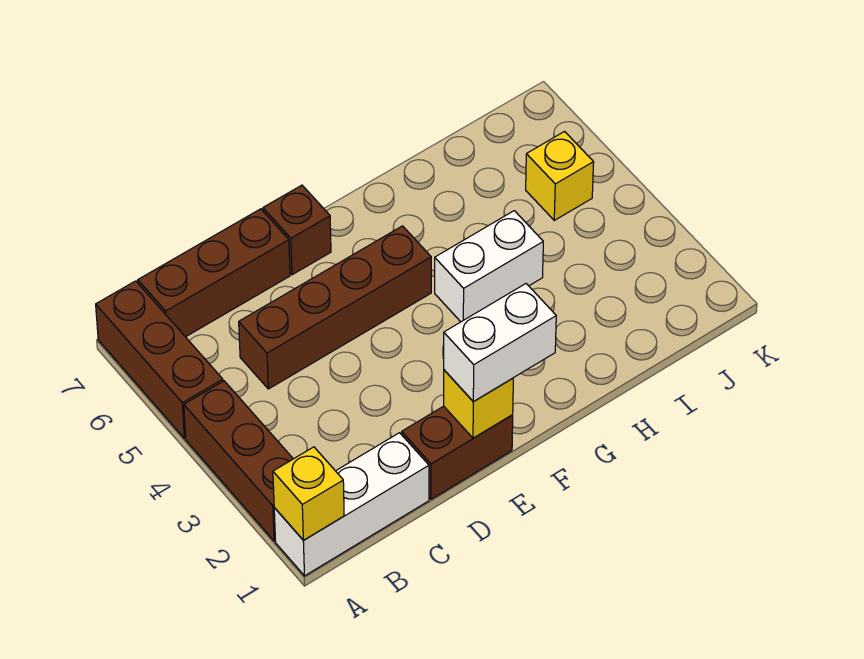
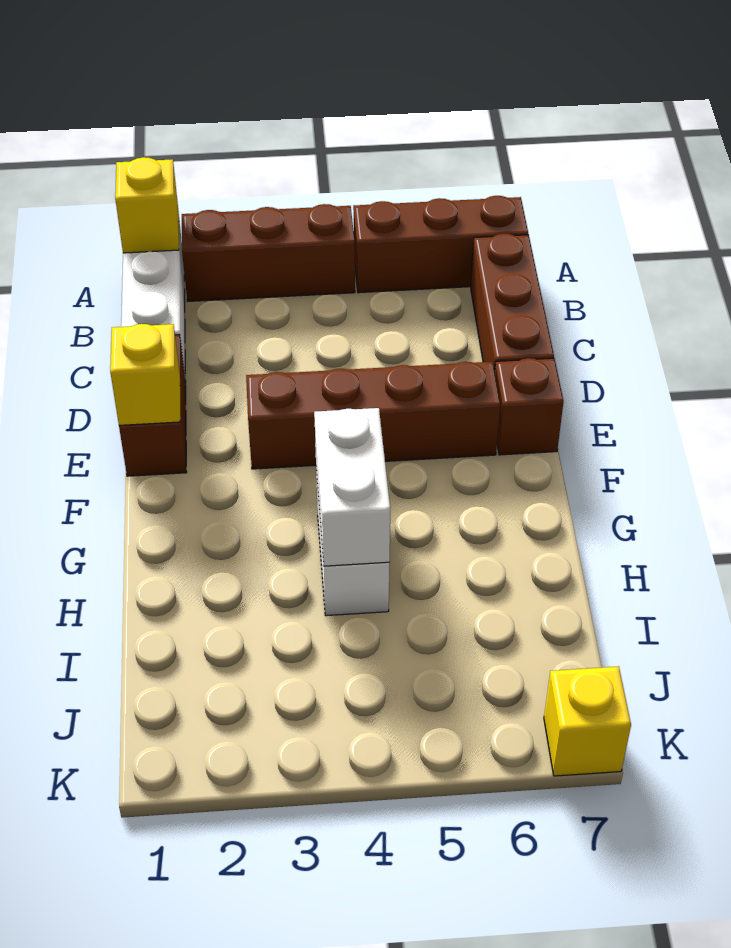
brown 1x4 brick [239,226,431,389] -> brown 1x4 brick turned to [246,362,500,469]
white 1x2 brick [444,284,556,402] -> white 1x2 brick moved to [314,408,390,566]
yellow 1x1 brick [526,132,594,220] -> yellow 1x1 brick moved to [544,666,631,776]

